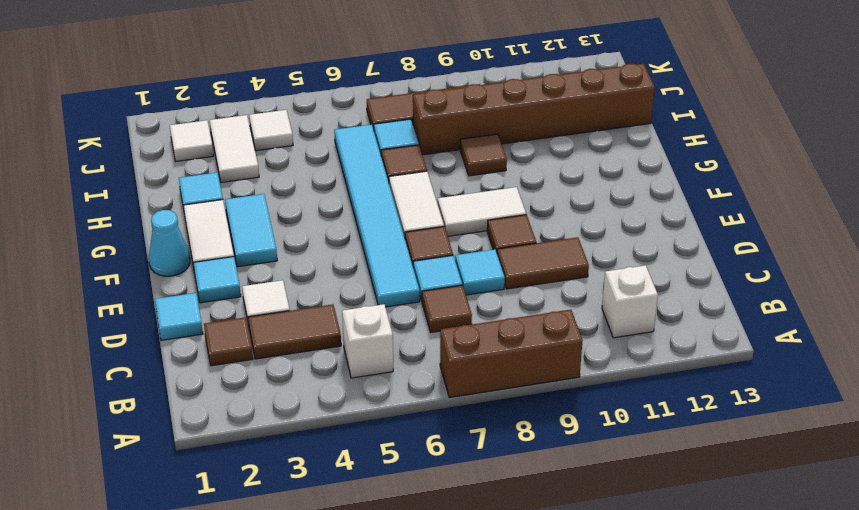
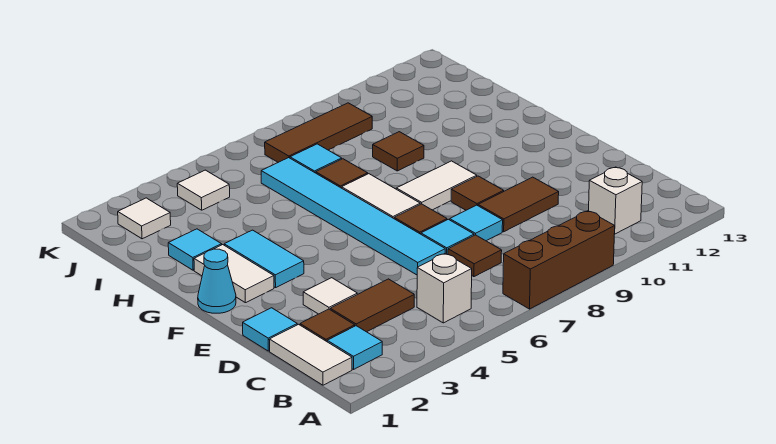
cyan 1x1 tile [193,257,241,303] -> cyan 1x1 tile moved to [327,326,382,369]
white 1x2 tile [210,115,259,182] -> white 1x2 tile moved to [269,324,352,385]
brown 1x6 brick [413,64,655,155] -> none

